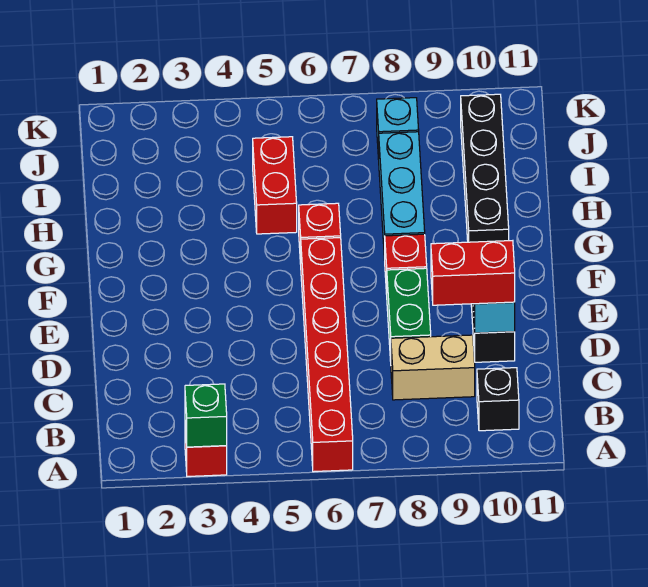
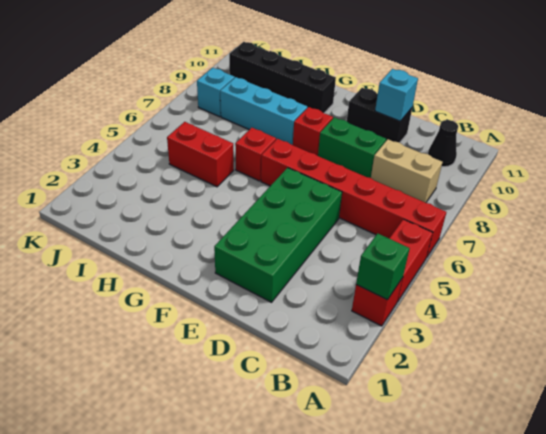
black 1x1 brick [477,368,519,431] -> black 1x1 cone [428,120,458,167]
tan 1x2 brick [391,335,475,400] -> tan 1x2 brick turned to [371,139,443,203]
none -> green 2x4 brick [214,168,342,302]
red 1x2 brick [431,241,515,305] -> red 1x2 brick moved to [389,219,433,302]

